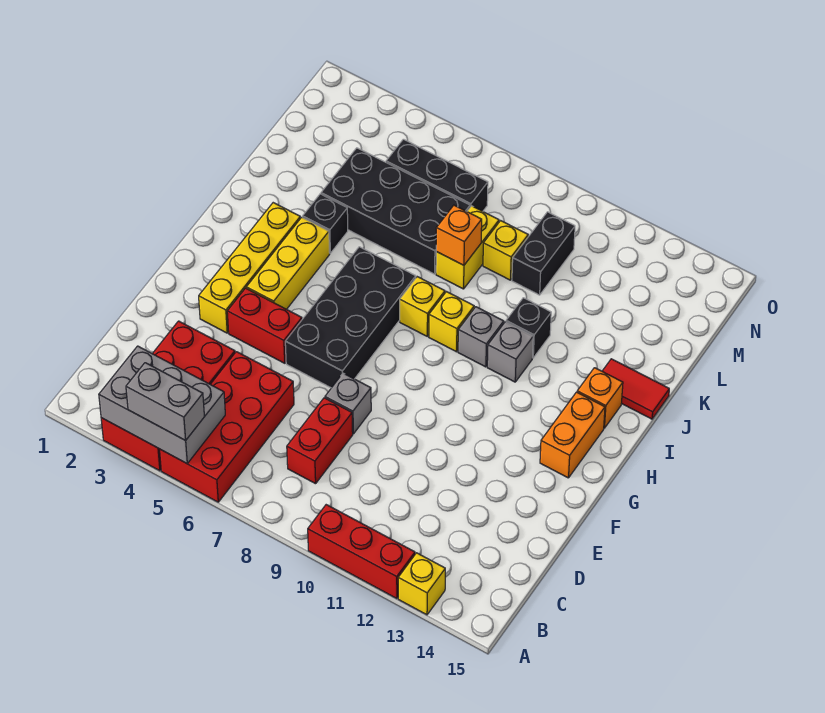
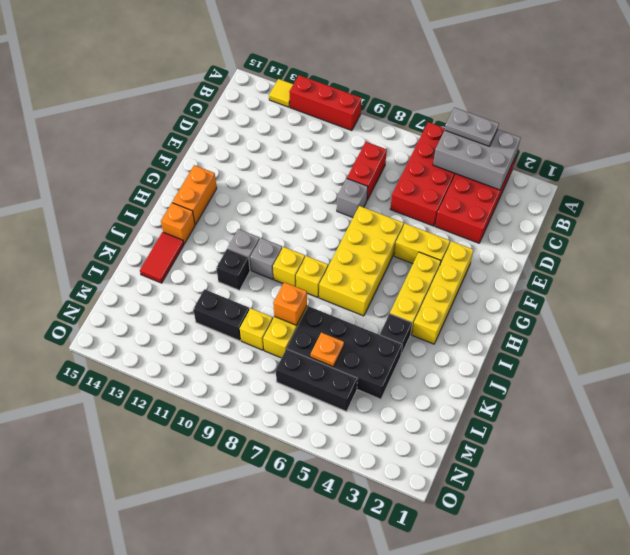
grey 1x2 brick [126,363,204,440] -> grey 1x2 plate [445,107,499,146]
yellow 1x1 brick [398,553,445,615] -> yellow 1x1 tile [269,79,293,107]
red 1x2 brick [227,288,302,363] -> yellow 1x2 brick [394,223,450,264]
black 2x4 brick [285,247,416,388] -> yellow 2x4 brick [319,206,404,316]
red 1x2 tile [602,359,669,419] -> red 1x2 tile turned to [140,232,184,283]
none -> orange 1x1 plate [311,333,344,367]
black 1x2 brick [512,212,575,295] -> black 1x2 brick turned to [193,289,250,341]

